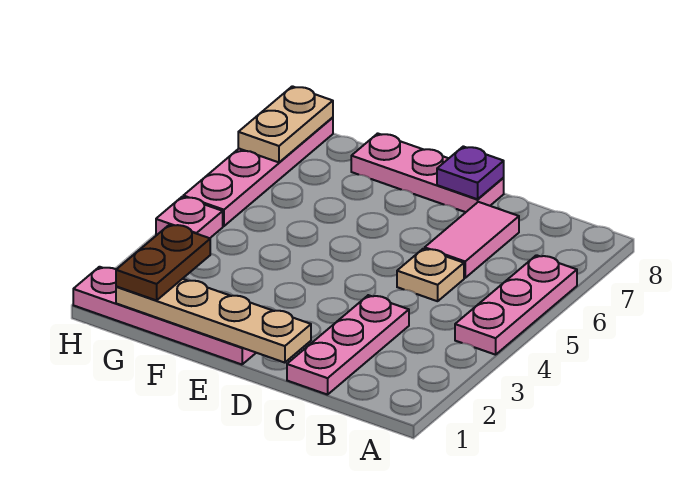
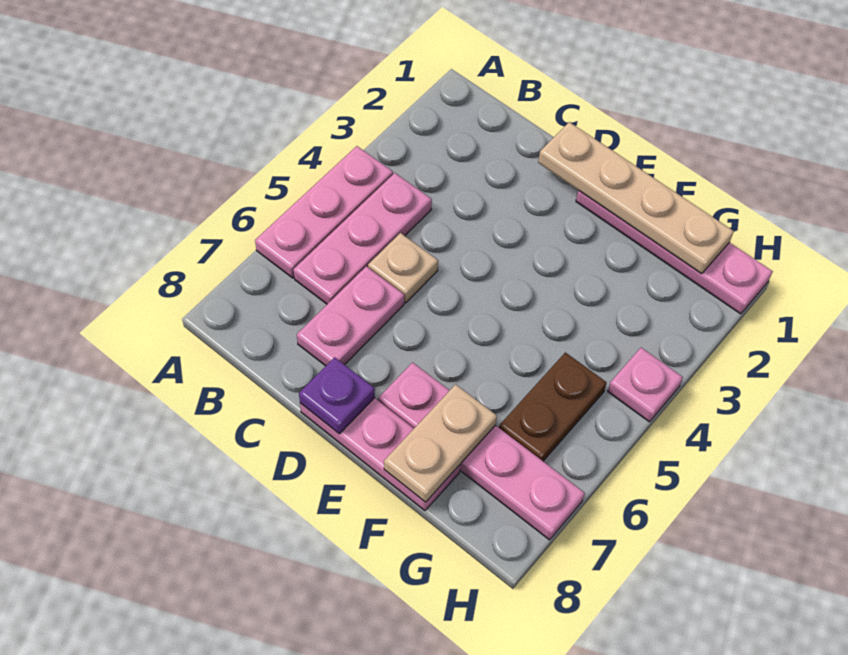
pink 1x3 plate [287,295,409,395] -> pink 1x3 plate moved to [293,173,432,304]
pink 1x2 tile [425,202,519,278] -> pink 1x2 plate [297,266,404,366]
brown 1x2 plate [116,224,210,300] -> brown 1x2 plate moved to [499,352,607,461]
pink 1x4 plate [183,117,333,226] -> pink 1x4 plate turned to [378,363,585,540]
tan 1x2 plate [238,86,333,162] -> tan 1x2 plate moved to [384,384,497,502]

